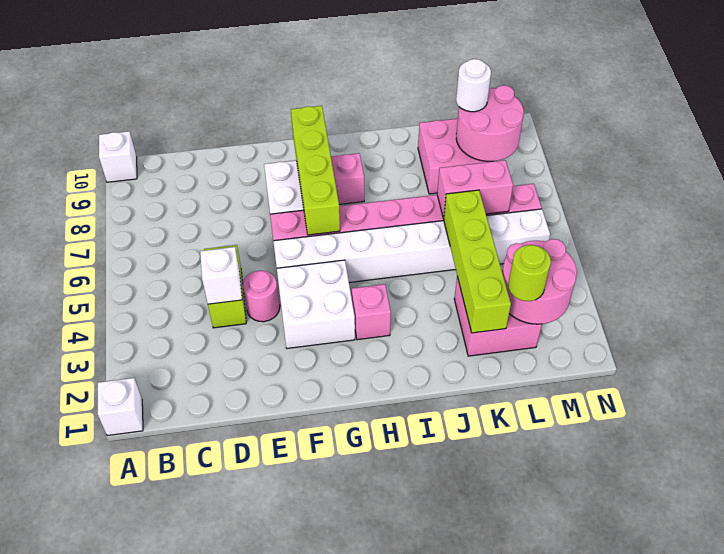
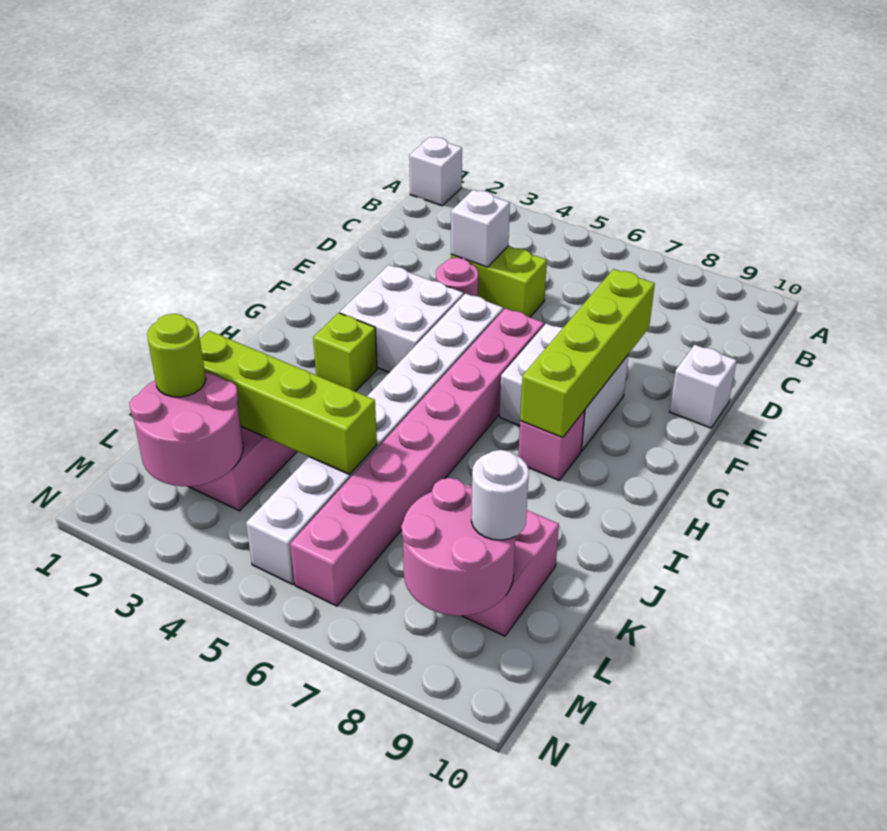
white 1x1 brick [99,131,137,182] -> white 1x1 brick moved to [670,345,737,428]
lime 1x4 brick [291,106,340,235] -> lime 1x4 brick turned to [520,269,655,438]
pink 1x1 brick [352,284,391,340] -> lime 1x1 brick [313,313,377,392]
pink 1x2 brick [437,160,513,219] -> none

